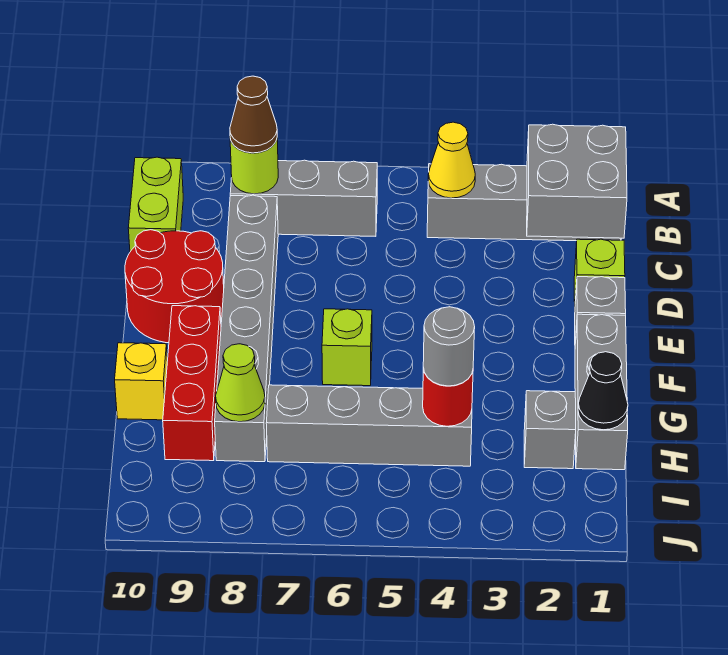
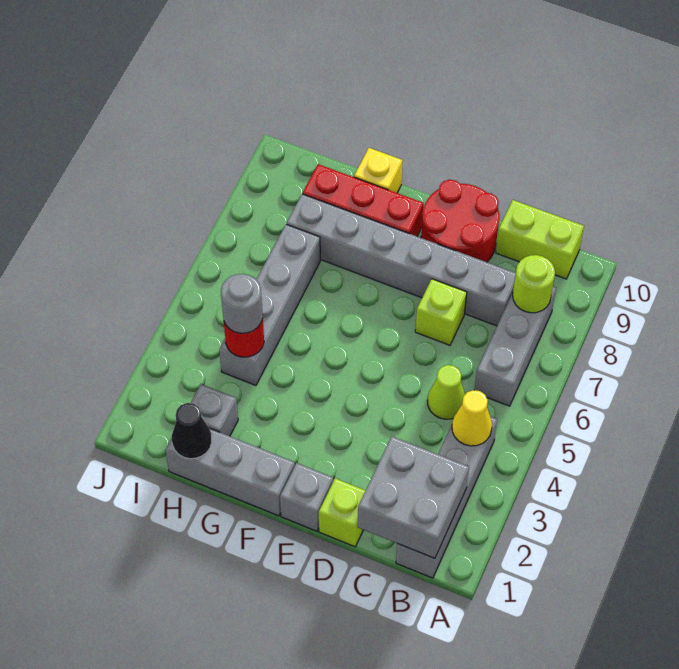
brown 1x1 cone [230,76,277,153] -> none
lime 1x1 brick [322,309,372,386] -> lime 1x1 brick moved to [415,279,467,345]
lime 1x1 cone [216,344,265,422] -> lime 1x1 cone moved to [427,365,465,419]

